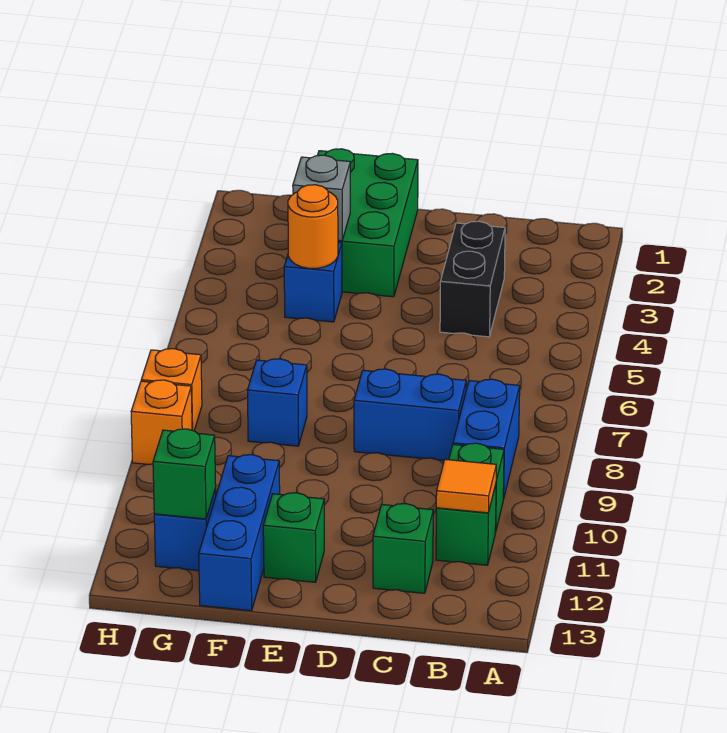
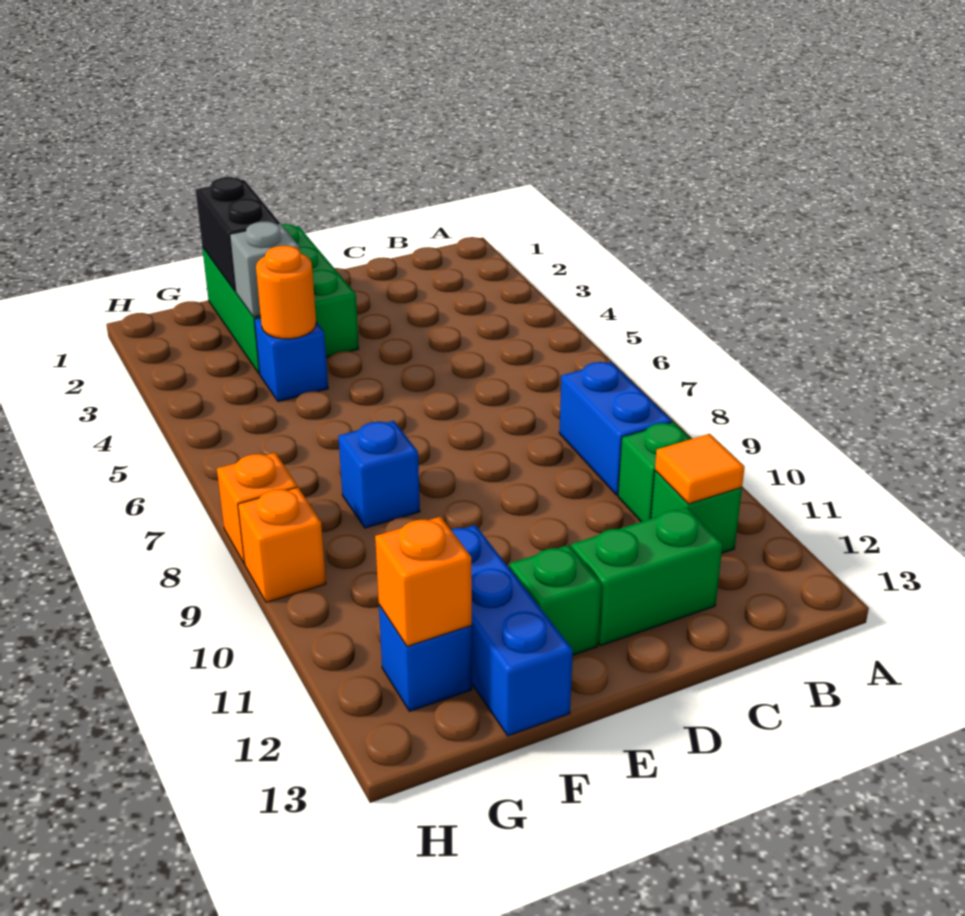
black 1x2 brick [440,221,505,337] -> black 1x2 brick moved to [195,177,280,292]
blue 1x2 brick [354,369,466,460] -> none
green 1x1 brick [373,504,433,593] -> green 1x2 brick [571,508,723,645]
green 1x1 brick [153,429,216,519] -> orange 1x1 brick [375,517,472,646]

